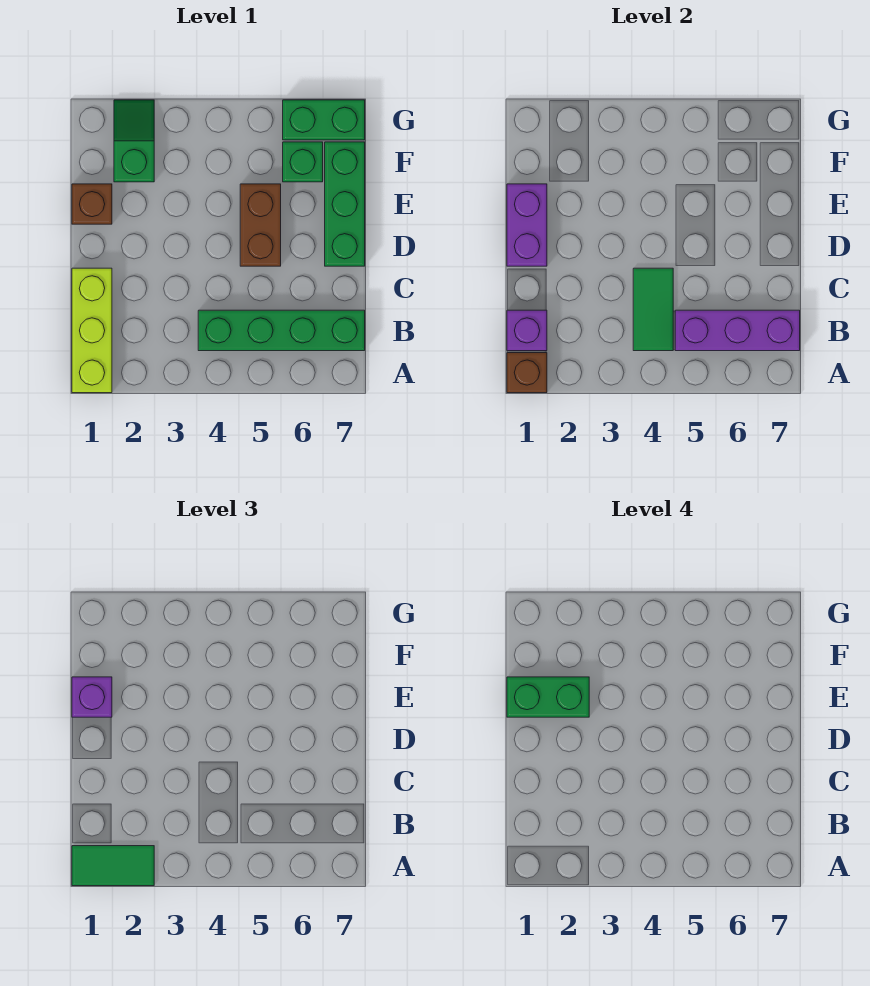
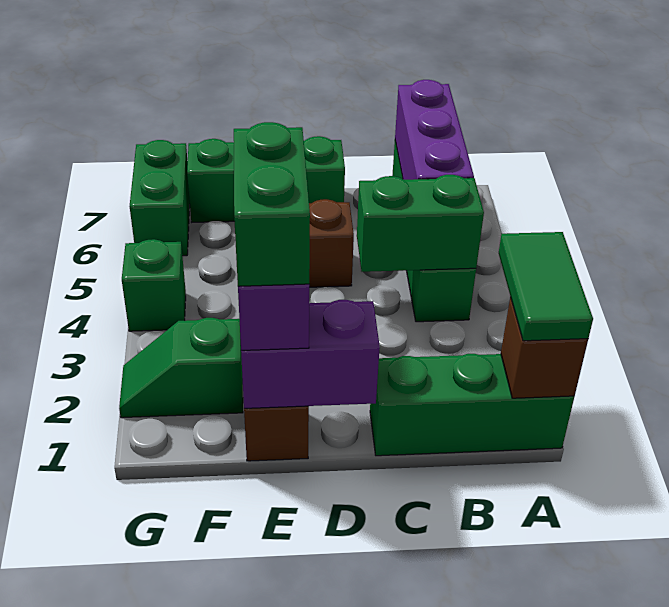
lime 1x3 brick [72,268,112,393] -> green 1x3 brick [370,354,574,456]
purple 1x1 brick [507,310,547,351] -> none
green 1x2 tile [633,268,673,351] -> green 1x2 brick [357,175,484,272]
green 1x1 brick [283,142,323,182] -> green 1x1 brick moved to [122,239,186,331]

